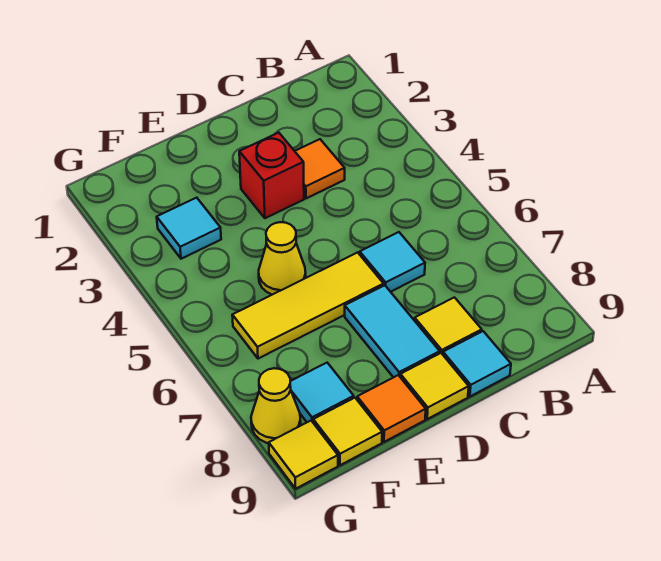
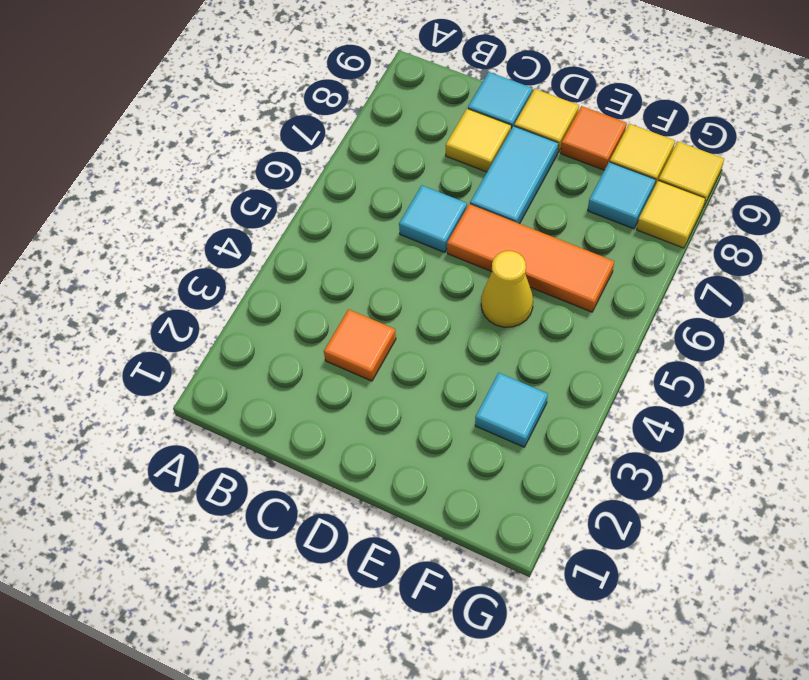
red 1x1 brick [239,133,304,218] -> none
yellow 1x3 tile [232,252,384,359] -> orange 1x3 tile [447,204,614,312]
yellow 1x1 cone [251,368,301,443] -> yellow 1x1 tile [637,180,705,248]

